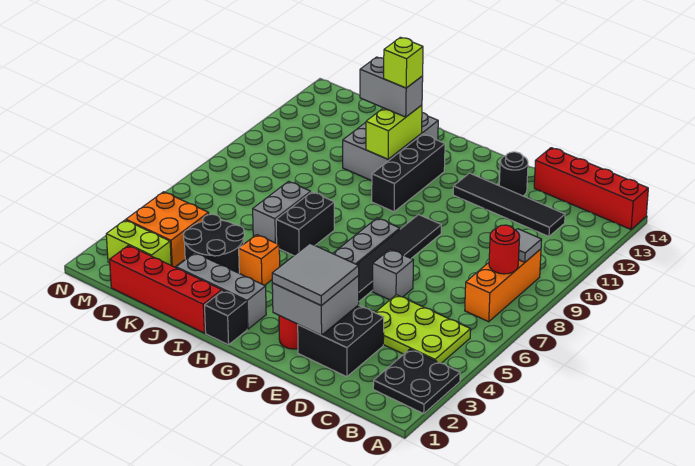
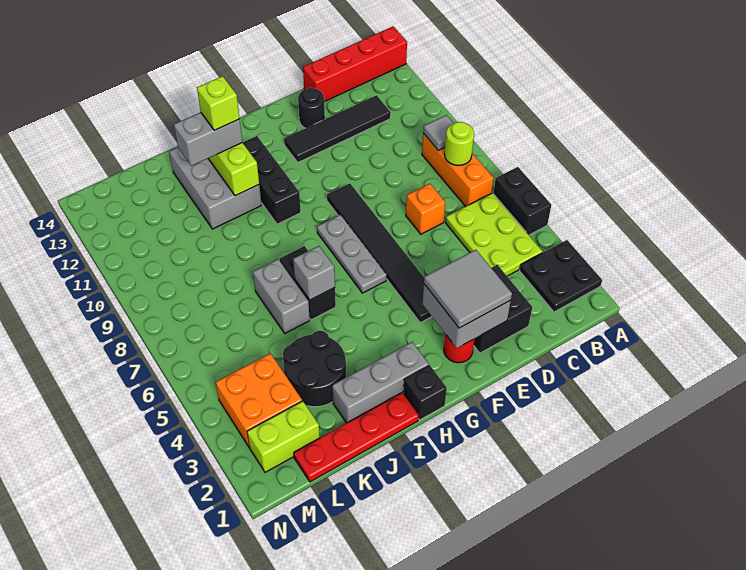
none -> black 1x2 brick [493,167,551,235]
lime 2x3 plate [375,295,471,363] -> lime 2x3 plate turned to [446,193,542,276]
red 1x1 round brick [489,225,520,274] -> lime 1x1 round brick [444,122,474,165]
grey 1x1 brick [373,249,413,300] -> grey 1x1 brick moved to [293,246,335,300]
red 1x4 brick [110,245,222,333] -> red 1x4 plate [294,393,419,482]
orange 1x1 brick [239,235,280,285] -> orange 1x1 brick moved to [406,184,445,234]

